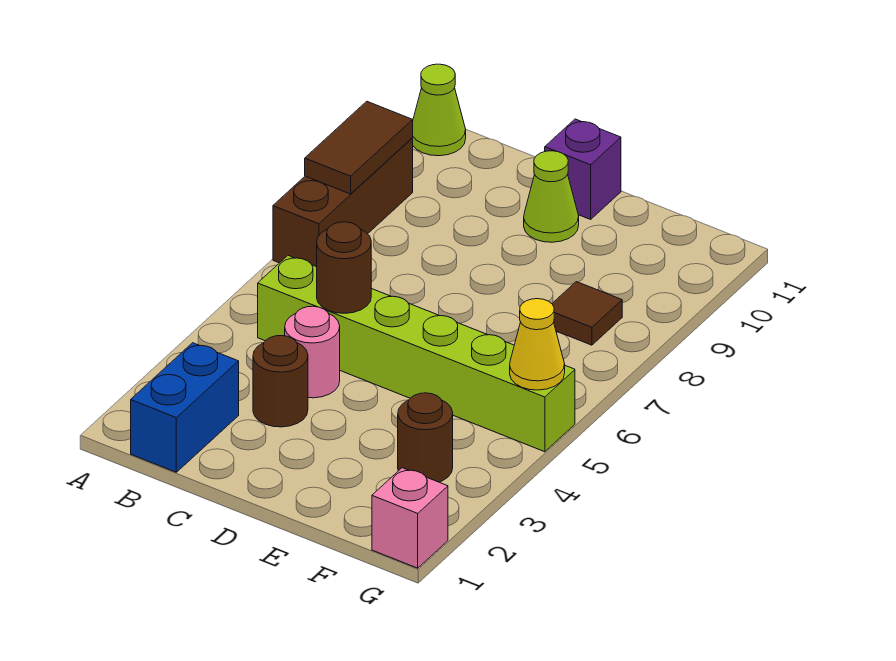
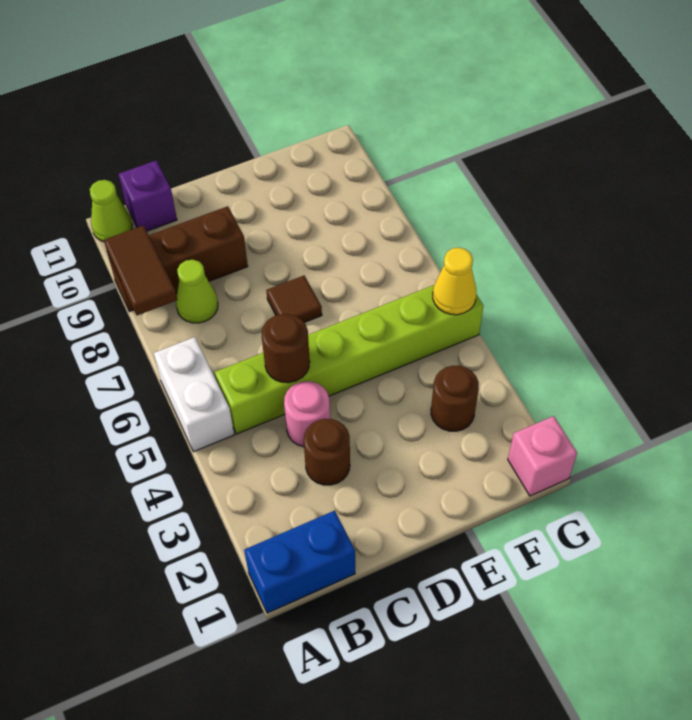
none -> white 1x2 brick [154,337,234,452]
brown 1x3 brick [273,138,413,267] -> brown 1x3 brick turned to [107,206,248,312]
blue 1x2 brick [131,343,239,472] -> blue 1x2 brick turned to [244,511,355,613]
lime 1x1 cone [524,151,579,242] -> lime 1x1 cone moved to [176,260,218,323]
purple 1x1 brick [545,119,621,219] -> purple 1x1 brick moved to [119,161,177,231]
brown 1x1 tile [552,282,622,345] -> brown 1x1 tile moved to [266,276,322,323]

